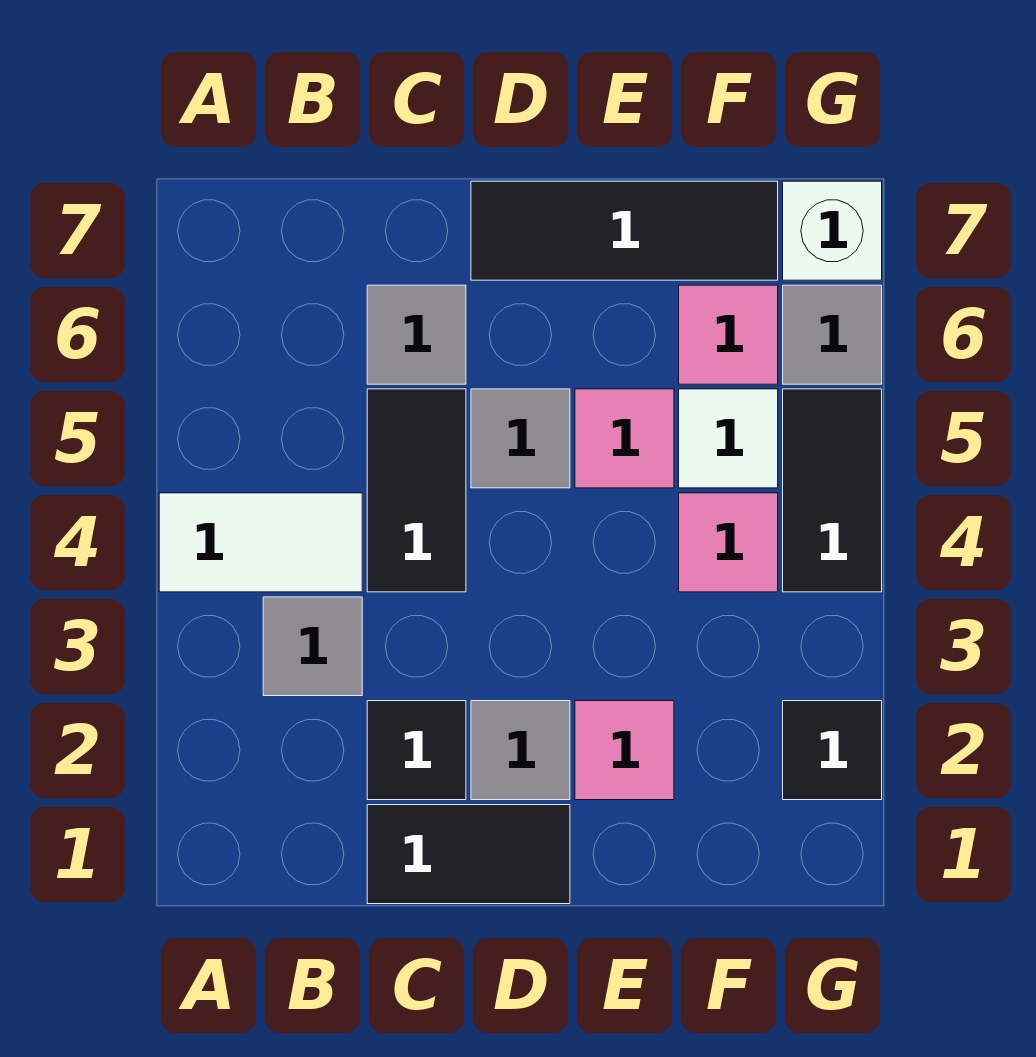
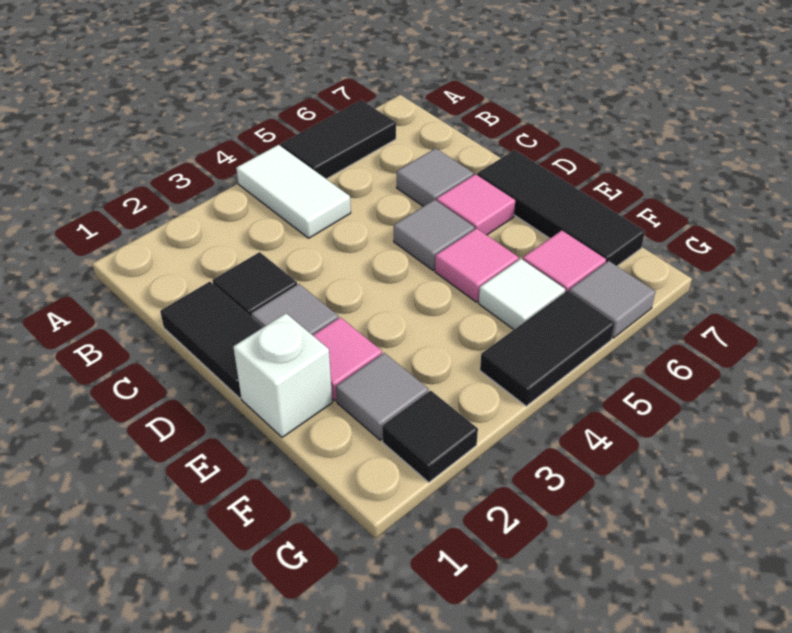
grey 1x1 tile [263,597,362,696] -> grey 1x1 tile moved to [336,353,429,440]
black 1x2 tile [367,389,466,592] -> black 1x2 tile moved to [281,100,396,179]
pink 1x1 tile [679,493,778,592] -> pink 1x1 tile moved to [437,174,515,235]
white 1x1 brick [783,181,882,280] -> white 1x1 brick moved to [233,313,332,437]

